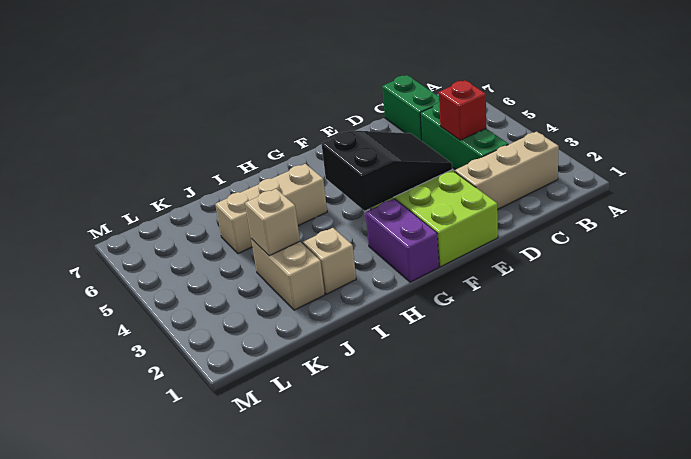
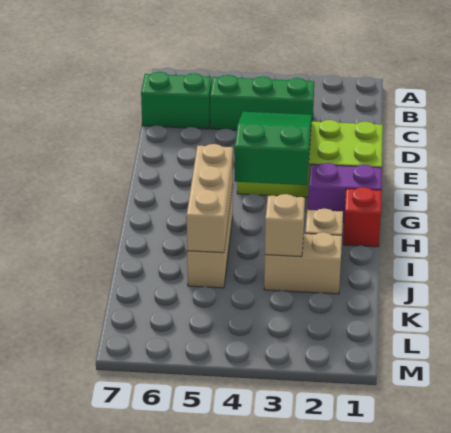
tan 1x3 brick [455,132,559,210] -> tan 1x3 brick moved to [187,144,233,253]
red 1x1 brick [439,80,486,140] -> red 1x1 brick moved to [343,187,381,247]
black 2x3 slope [322,130,452,211] -> green 2x3 slope [235,112,312,185]

